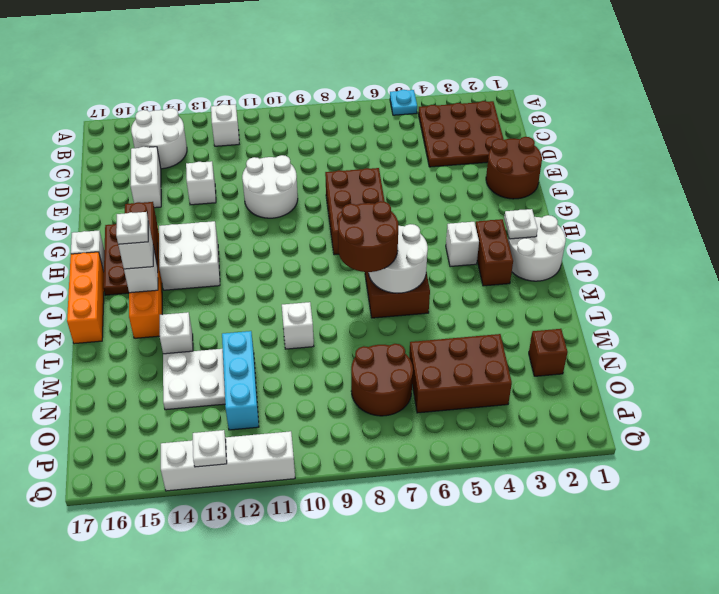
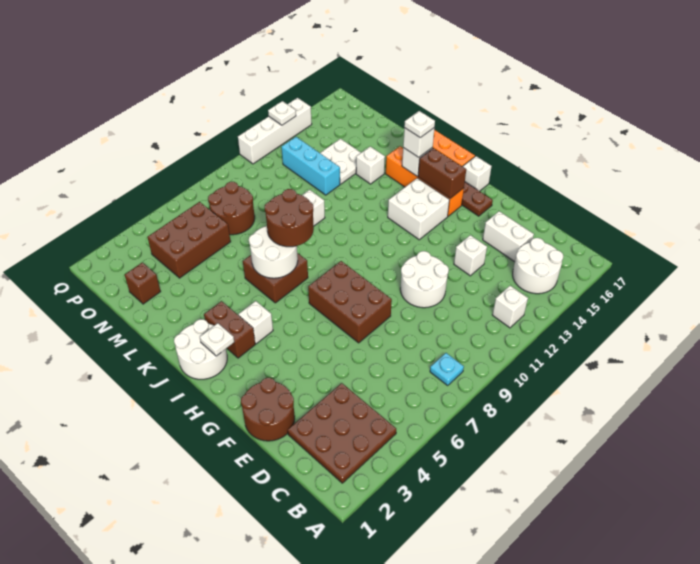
cyan 1x1 plate [390,90,417,115] -> cyan 1x1 plate moved to [430,353,464,385]

